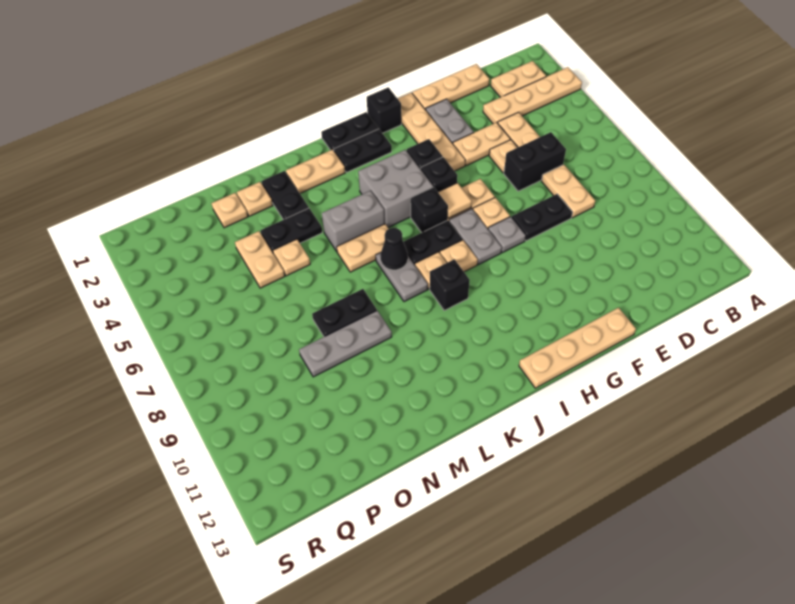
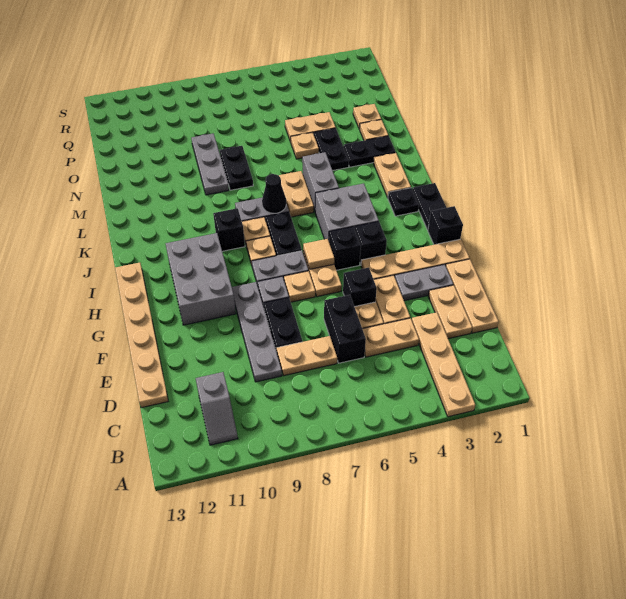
tan 1x2 plate [491,61,546,97] -> tan 1x2 plate moved to [428,285,472,339]
none -> grey 1x2 slope [196,372,238,445]
none -> grey 1x4 plate [232,282,282,382]
tan 1x4 plate [519,308,636,388] -> tan 1x6 plate [115,263,168,408]
none -> grey 2x3 brick [166,233,236,325]
black 1x2 plate [334,129,392,172] -> black 1x1 plate [388,188,419,216]
black 1x1 brick [411,187,448,233] -> black 1x1 brick moved to [343,268,377,307]

